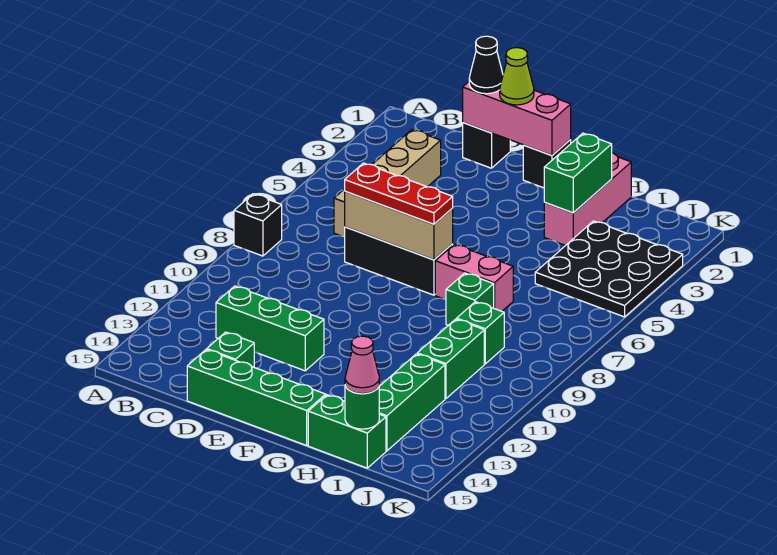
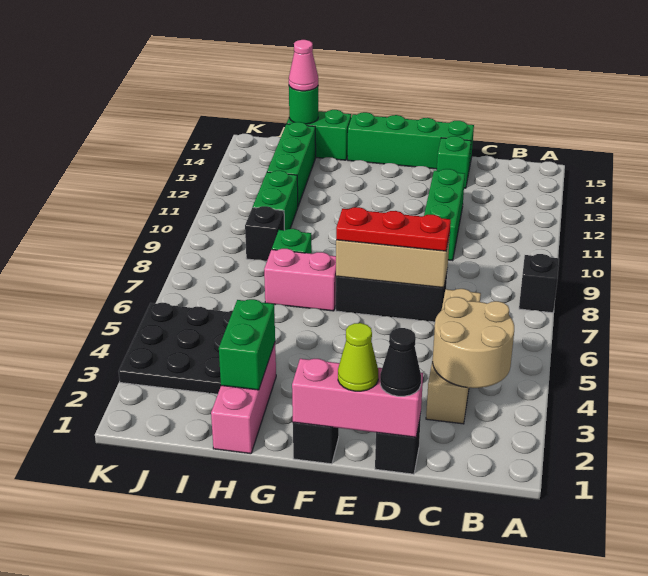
none -> tan 2x2 round brick [433,297,514,388]
green 1x3 brick [216,286,324,371] -> green 1x3 brick turned to [424,169,465,261]
green 1x1 brick [457,302,504,364] -> black 1x1 brick [245,206,284,261]

